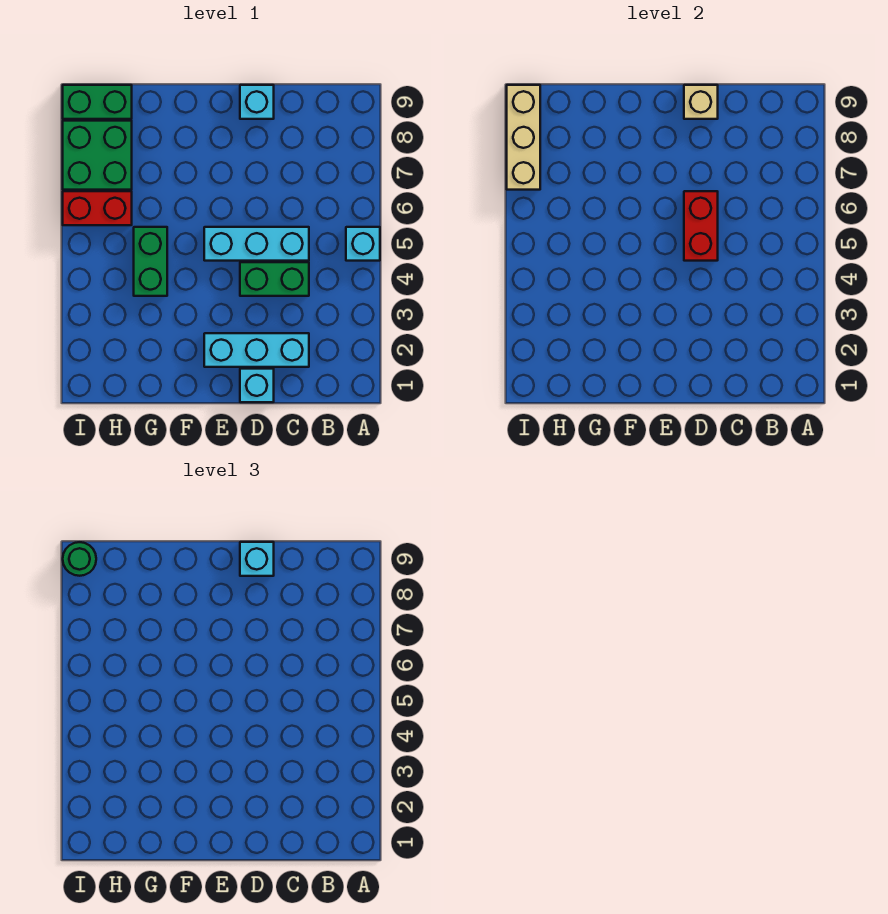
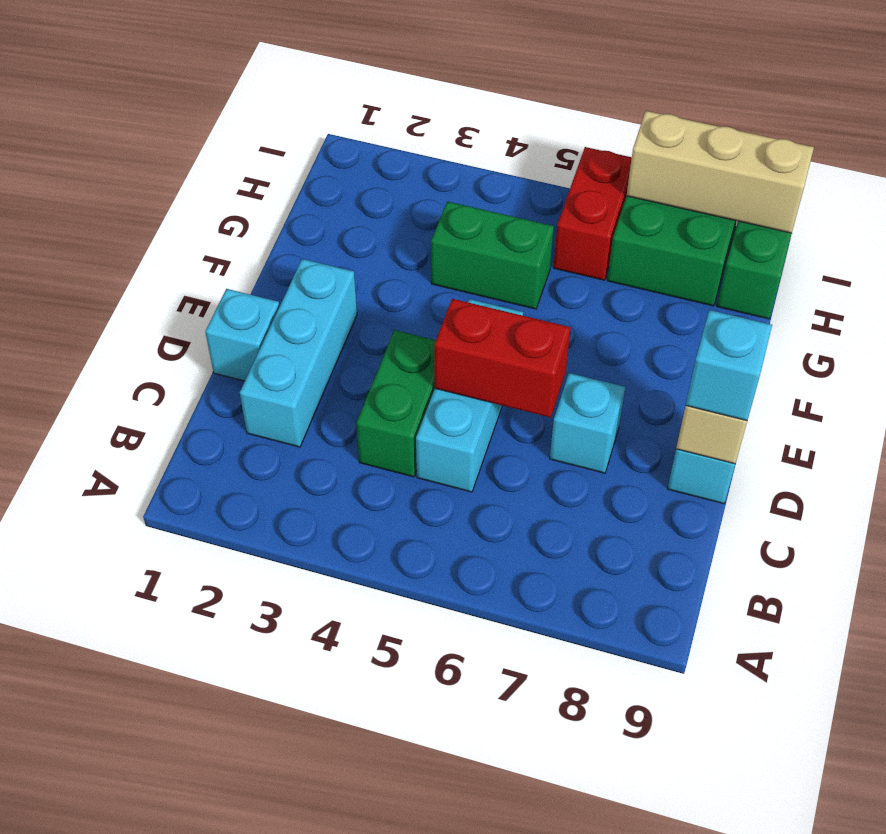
cyan 1x1 brick [346,227,380,261] -> cyan 1x1 brick moved to [550,373,625,473]
green 1x1 round brick [63,542,96,576] -> none

